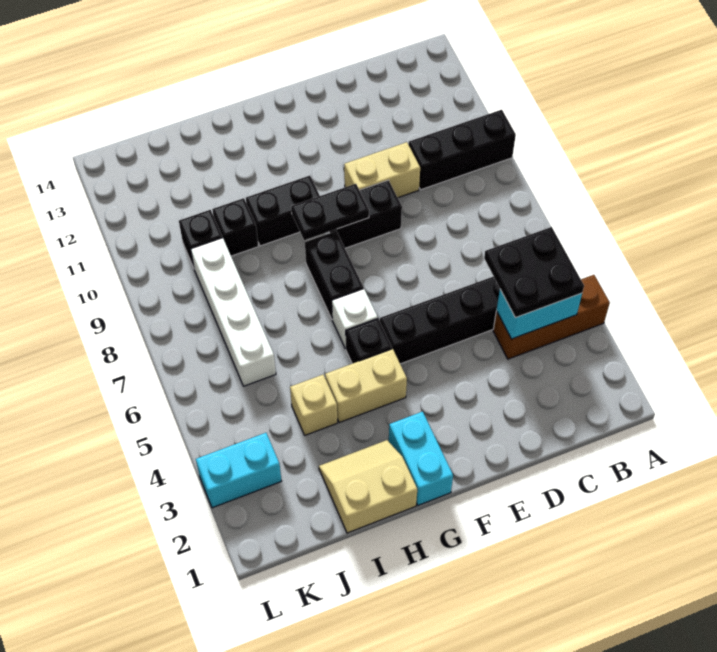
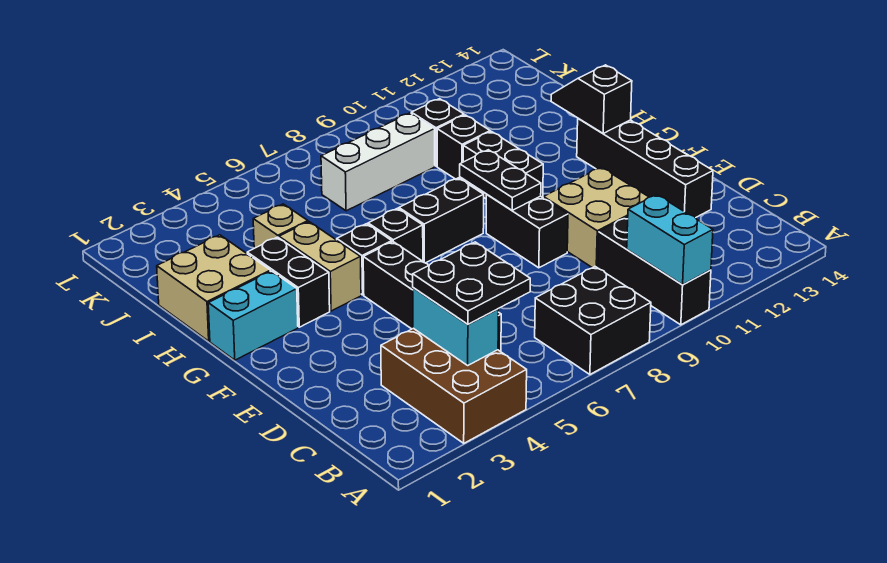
brown 1x3 brick [493,275,610,359] -> brown 2x3 brick [381,328,527,443]
none -> black 2x2 brick [535,267,651,374]
tan 1x2 brick [344,142,420,198] -> tan 2x2 brick [544,167,649,268]
none -> black 1x4 brick [577,119,713,218]
none -> black 1x2 brick [247,237,330,327]
white 1x1 brick [332,289,378,349] -> black 1x1 brick [368,208,423,261]
none -> black 1x2 slope [551,65,632,133]
tan 2x2 slope [319,440,417,533] -> tan 2x2 brick [157,235,270,341]
white 1x4 brick [191,238,276,386] -> white 1x3 brick [321,113,435,211]
cyan 1x2 brick [196,433,281,508] -> cyan 1x2 brick moved to [627,195,713,285]

